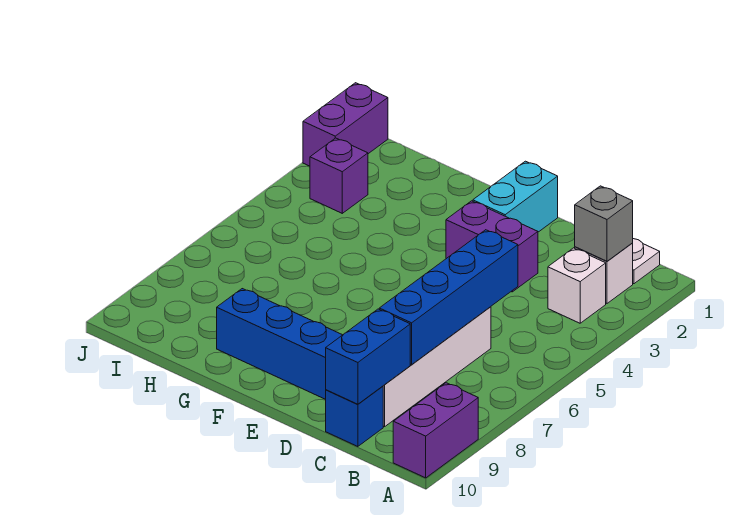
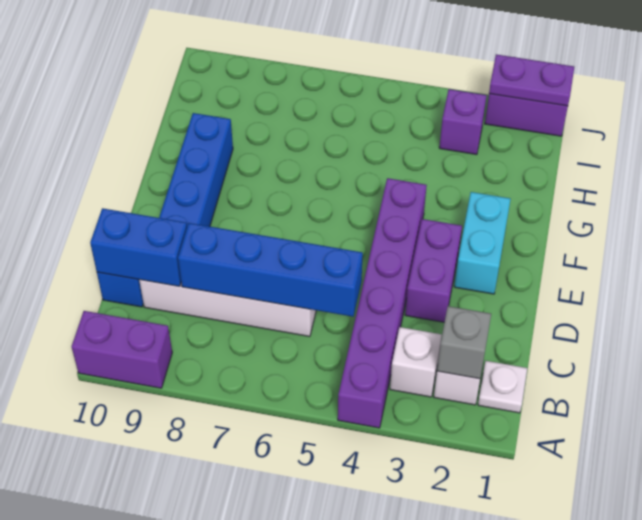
none -> purple 1x6 brick [338,178,427,428]
cyan 1x2 brick [473,161,558,232] -> cyan 1x2 brick turned to [454,192,511,294]
none -> purple 1x2 plate [489,54,574,106]

